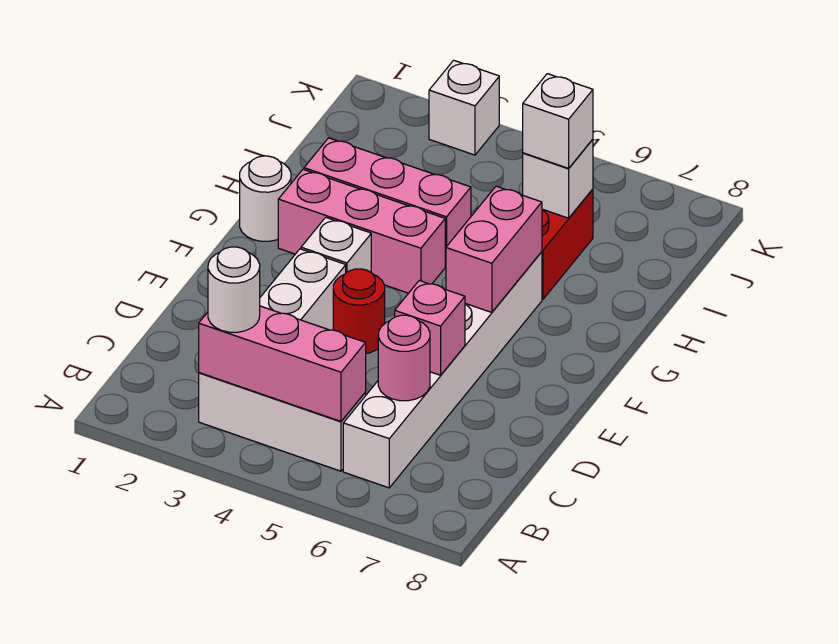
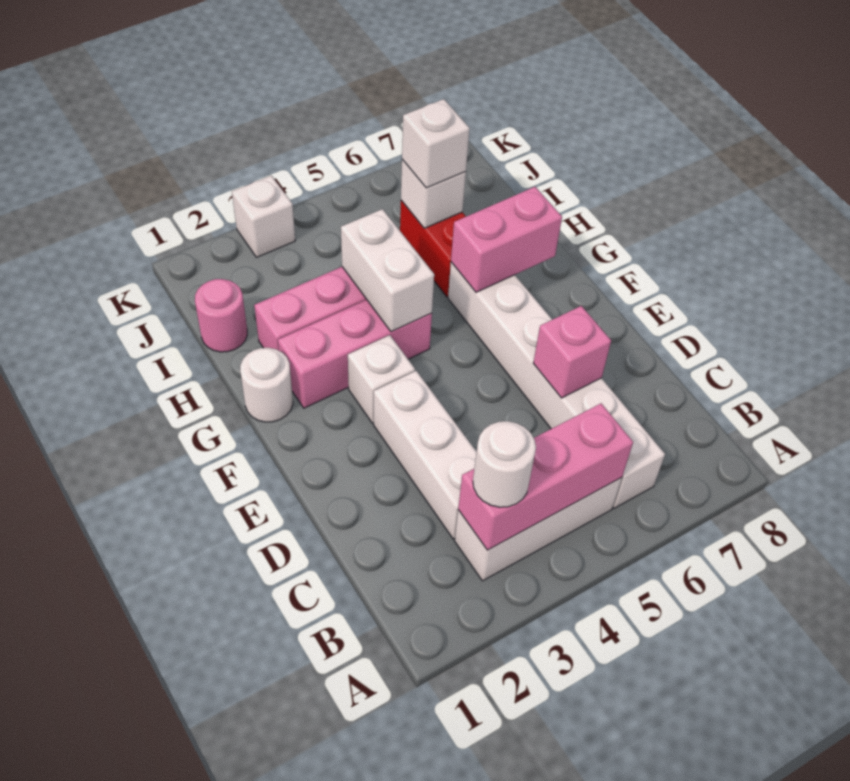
pink 1x1 round brick [378,315,430,401] -> pink 1x1 round brick moved to [195,279,247,352]
red 1x1 round brick [333,269,385,354] -> none
pink 1x2 brick [446,186,542,312] -> pink 1x2 brick turned to [451,187,562,292]
none -> white 1x2 brick [341,209,434,332]

